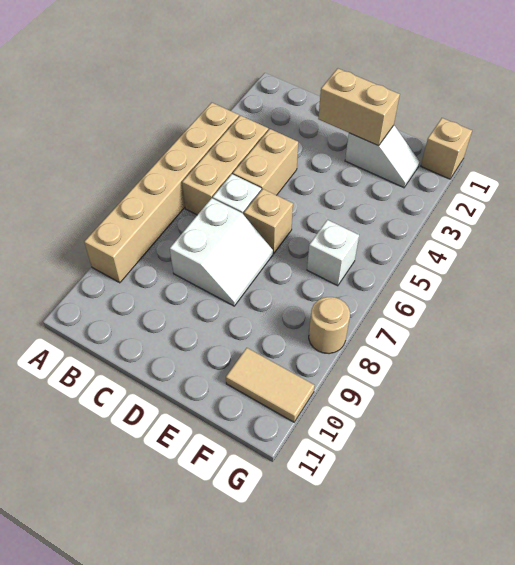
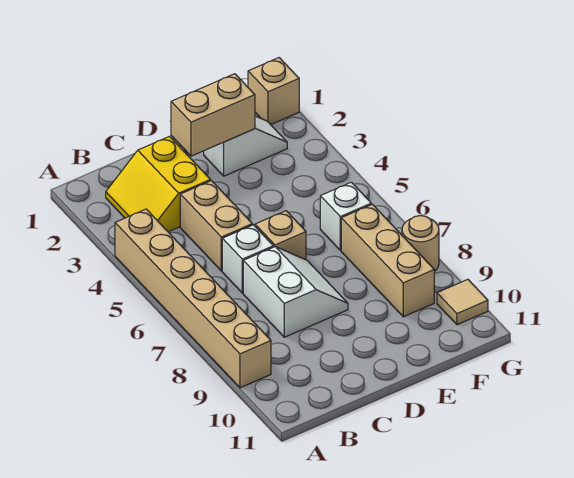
none -> yellow 2x2 slope [106,136,211,232]
tan 1x3 brick [182,116,268,215] -> tan 1x3 brick moved to [341,204,434,317]
tan 1x2 tile [226,348,315,422] -> tan 1x1 tile [437,279,488,325]

